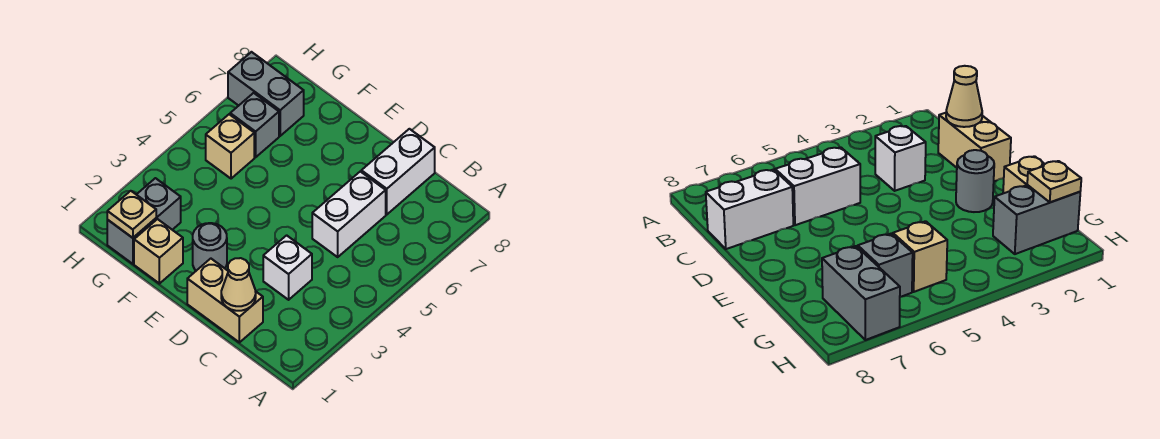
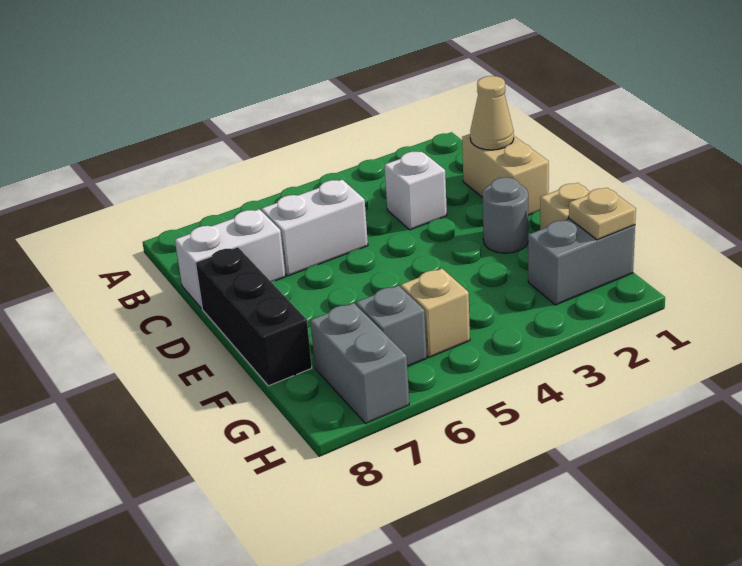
none -> black 1x3 brick [196,247,312,386]

